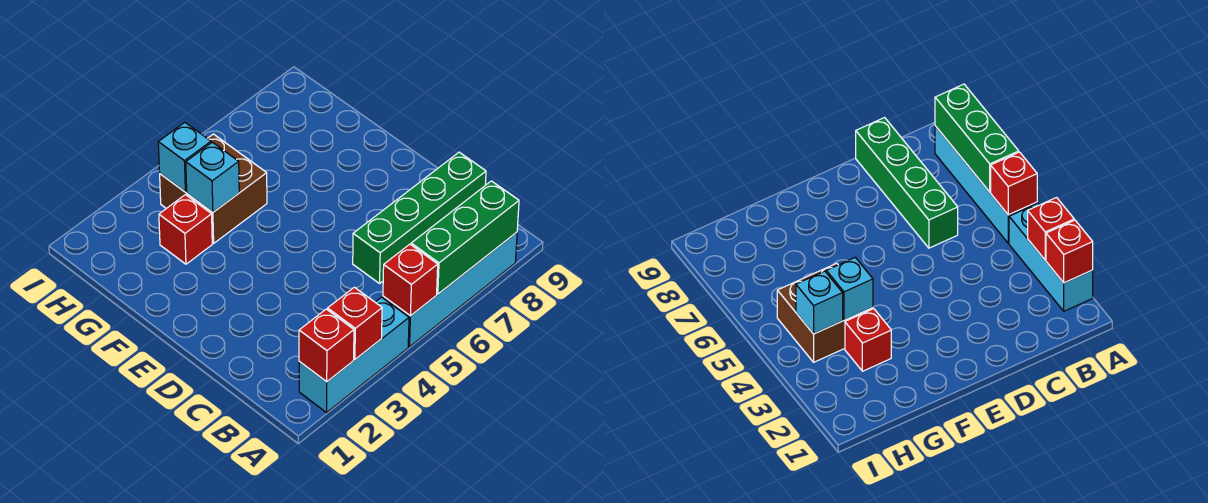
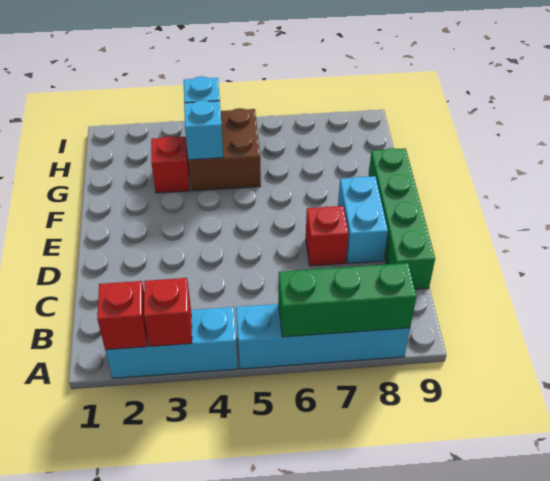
red 1x1 brick [383,244,438,316] -> red 1x1 brick moved to [306,206,349,266]
green 1x4 brick [353,152,486,283] -> green 1x4 brick turned to [369,148,435,289]
none -> cyan 1x2 brick [338,176,388,263]

